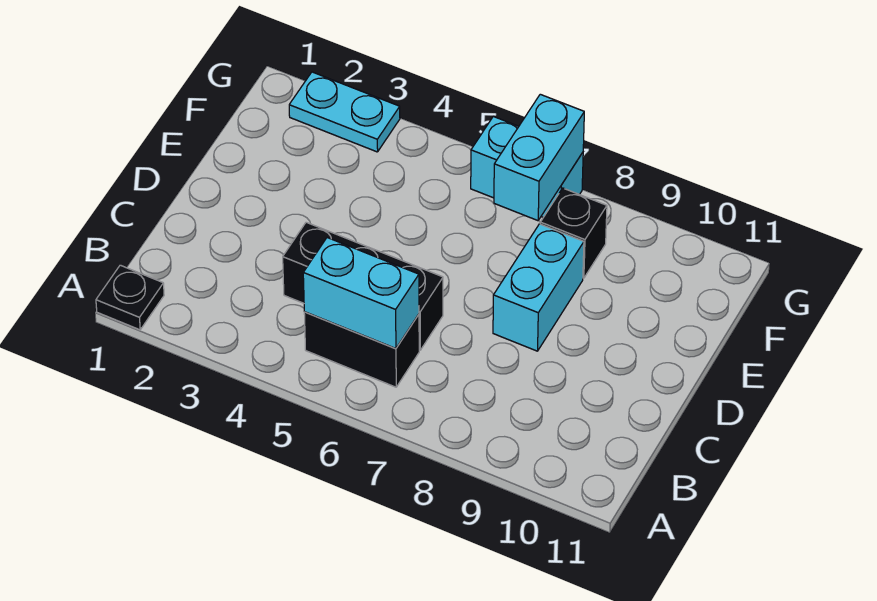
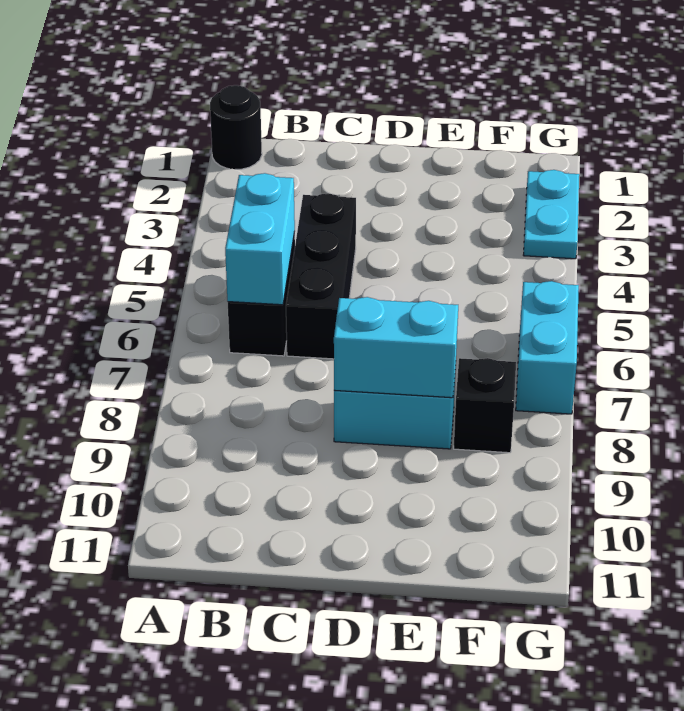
black 1x1 plate [96,265,164,330] -> black 1x1 round brick [210,85,262,169]
cyan 1x2 brick [494,94,584,221] -> cyan 1x2 brick moved to [334,297,458,398]

